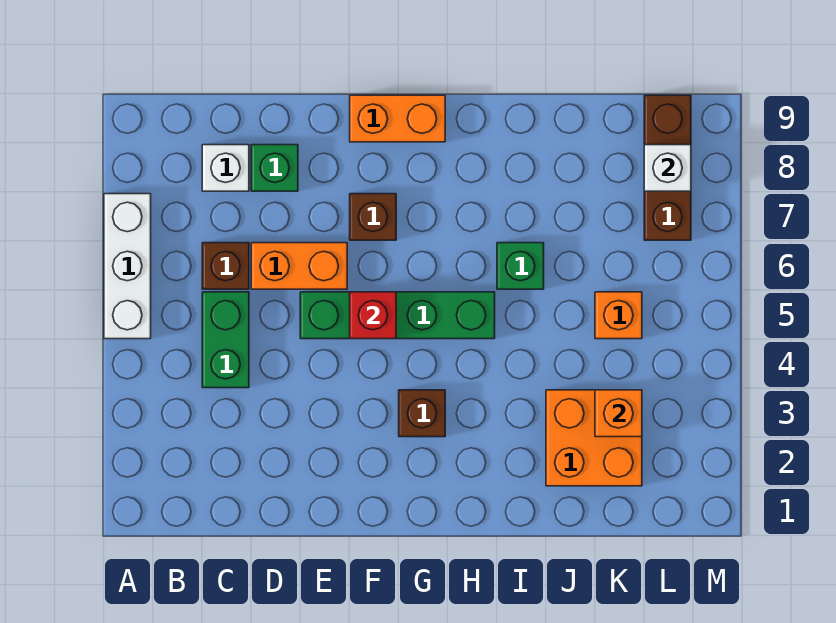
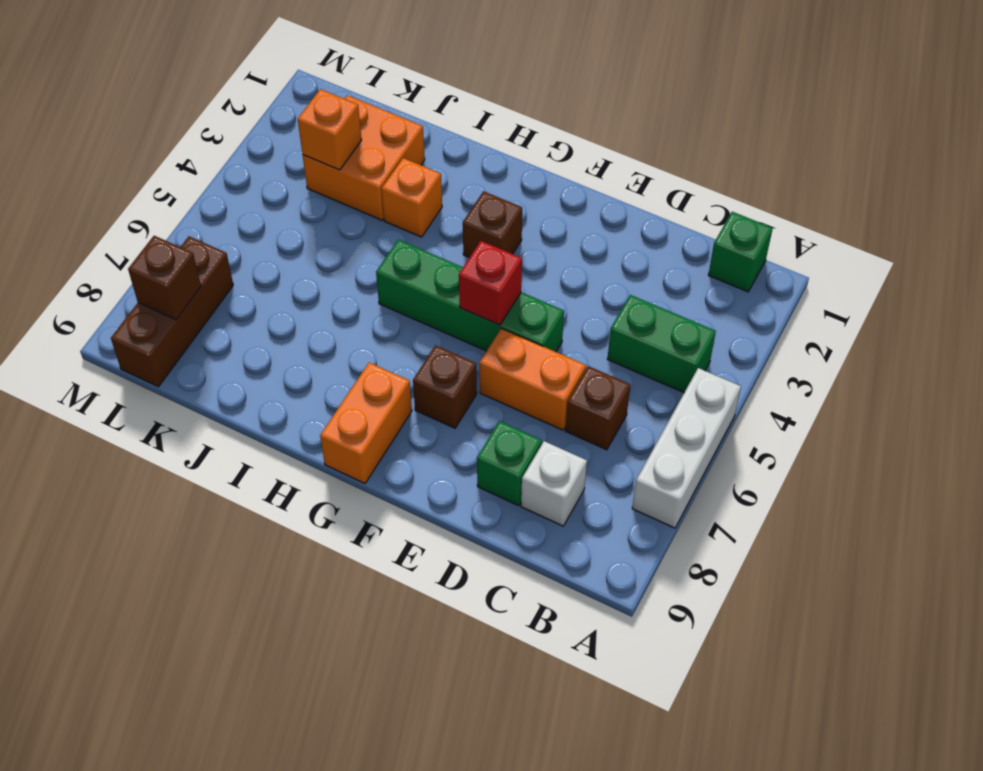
green 1x2 brick [202,292,249,388] -> green 1x2 brick turned to [608,295,716,393]
orange 1x2 brick [350,95,445,142] -> orange 1x2 brick turned to [320,363,412,483]
green 1x1 brick [497,243,544,289] -> green 1x1 brick moved to [708,212,773,292]
orange 1x1 brick [595,292,642,339] -> orange 1x1 brick moved to [382,158,442,237]
white 1x1 brick [644,145,691,191] -> brown 1x1 brick [128,236,201,320]

